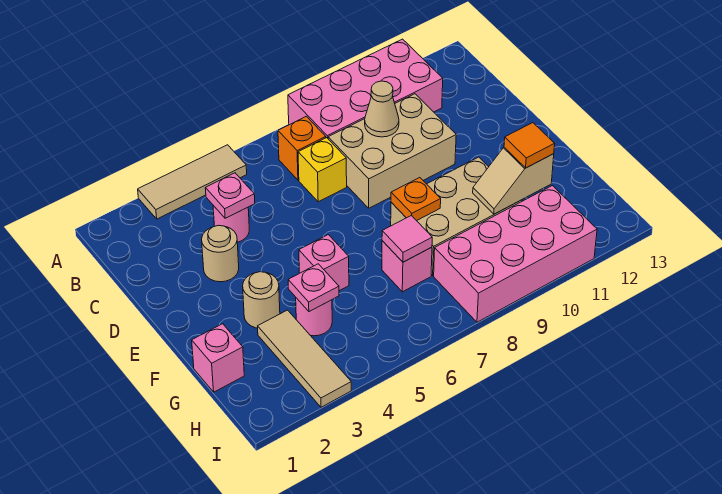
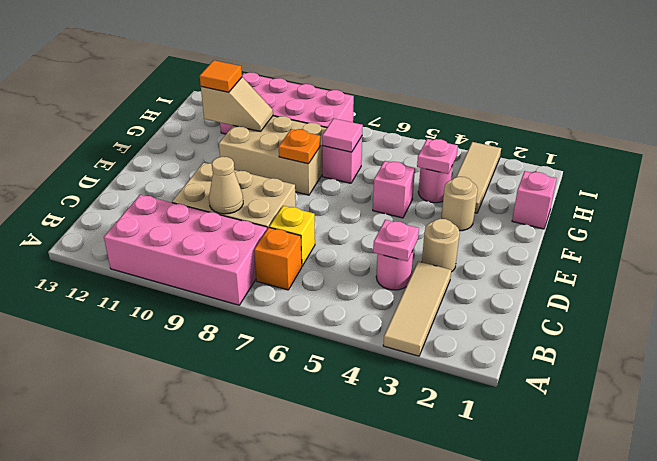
tan 1x3 tile [138,145,247,219] -> tan 1x3 tile turned to [383,261,451,356]

